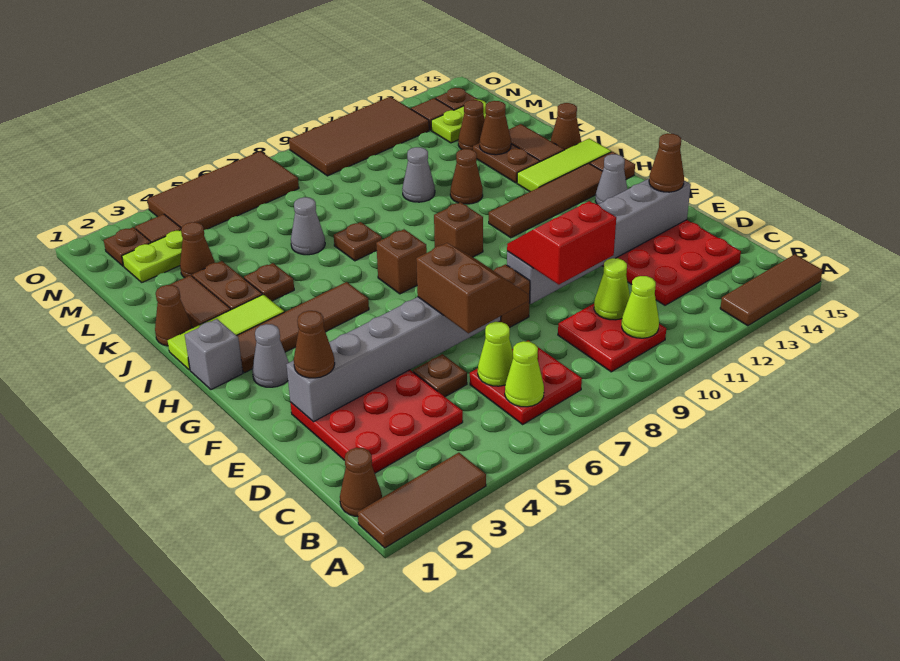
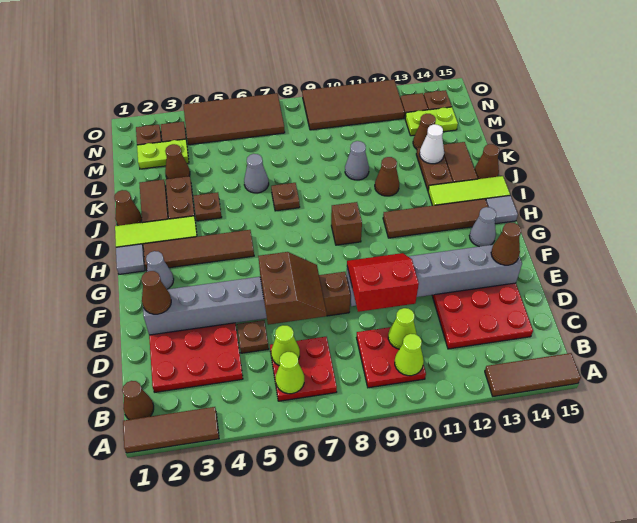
grey 1x1 brick [185,319,243,390] -> grey 1x1 tile [116,244,145,274]
brown 1x1 brick [376,229,427,294] -> none
brown 1x1 tile [590,152,635,179] -> grey 1x1 tile [486,196,518,224]
brown 1x1 cone [480,101,511,155] -> white 1x1 cone [420,124,444,164]

